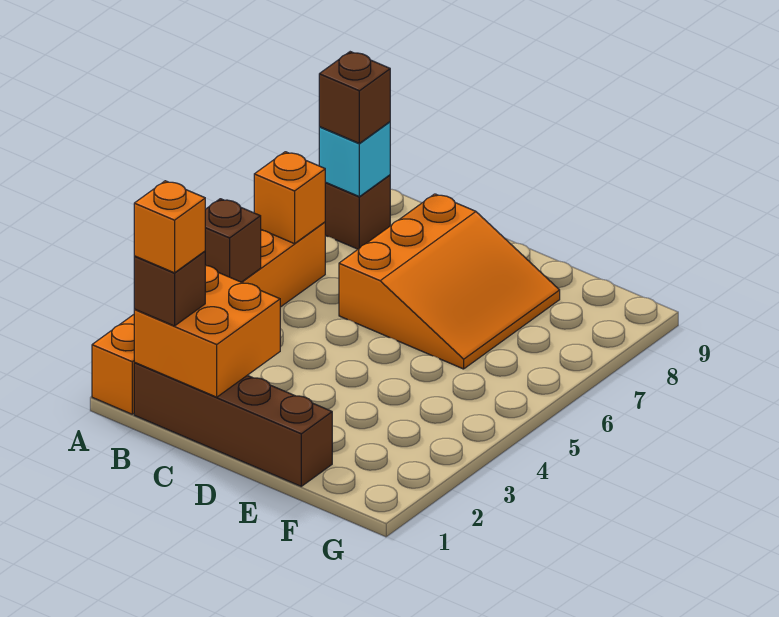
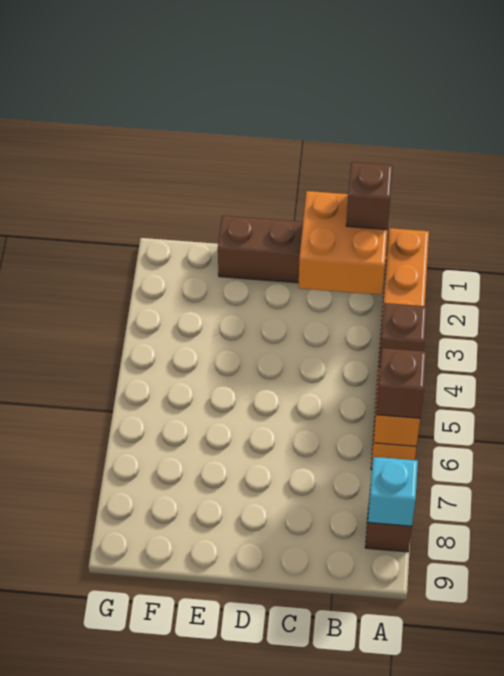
brown 1x1 brick [319,52,390,143] -> brown 1x1 brick moved to [376,348,426,418]
orange 1x1 brick [134,181,205,273] -> none
orange 3x3 slope [339,194,560,369] -> none

